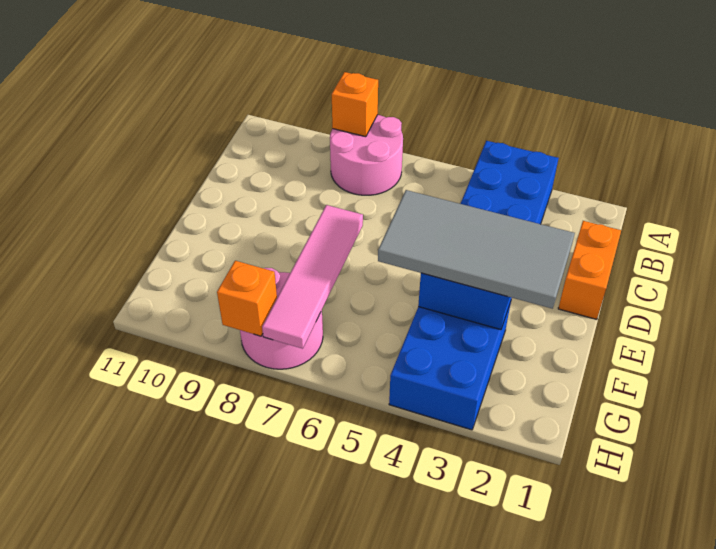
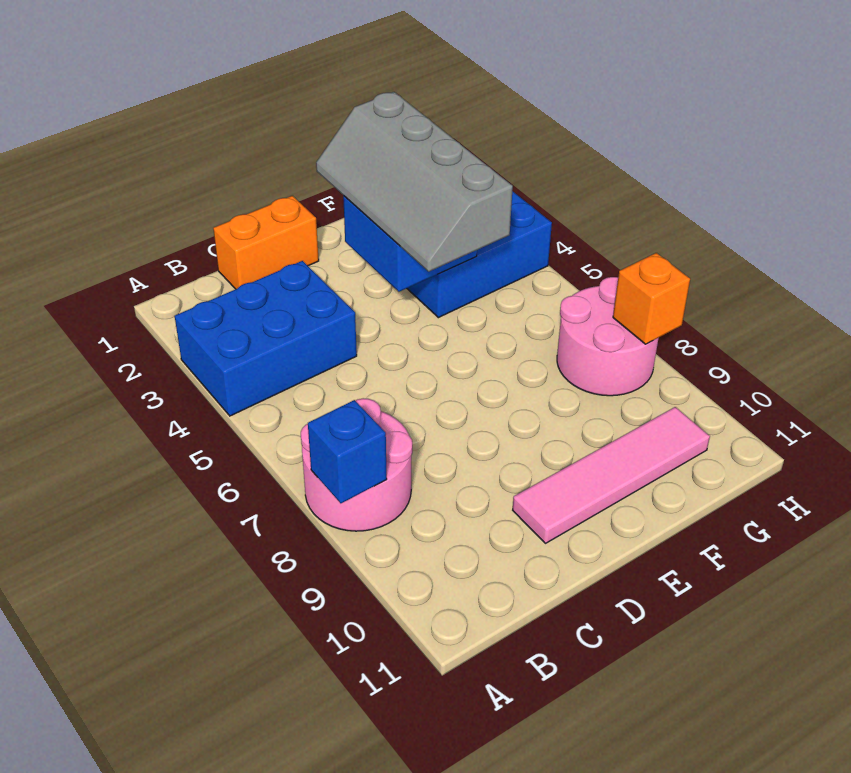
orange 1x1 brick [332,72,378,137] -> blue 1x1 brick [308,400,387,503]
grey 2x4 tile [378,190,575,309] -> grey 2x4 slope [316,92,513,272]
pink 1x4 tile [262,205,363,349] -> pink 1x4 tile moved to [513,407,710,543]

